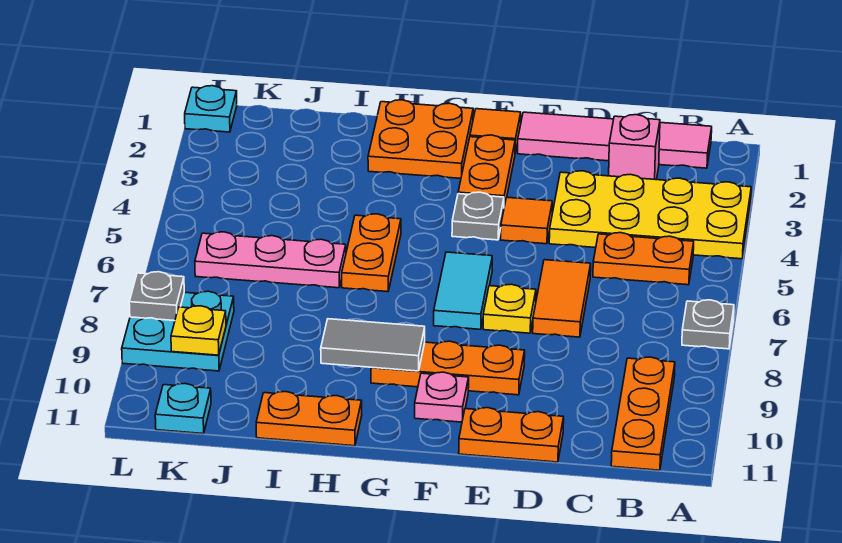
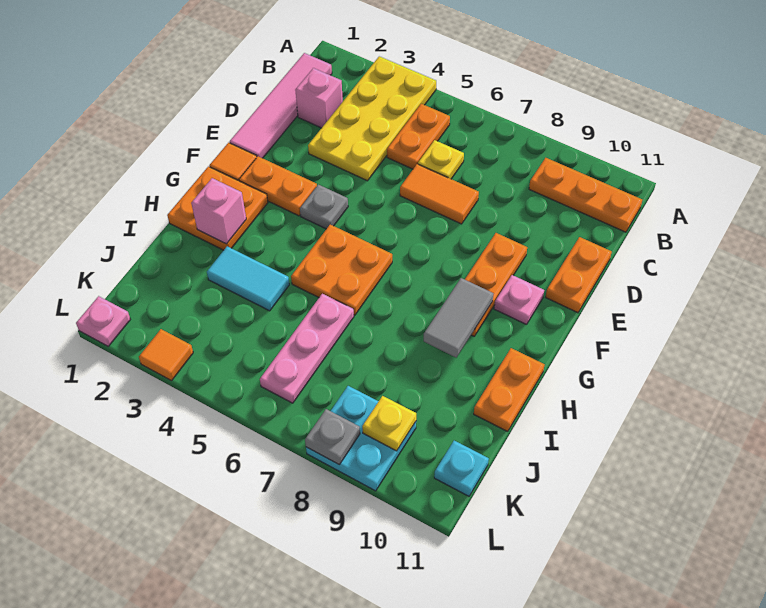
grey 1x1 plate [682,300,734,349] -> none
orange 1x1 tile [501,197,552,244] -> orange 1x1 tile moved to [139,329,193,381]
yellow 1x1 plate [483,284,536,333] -> yellow 1x1 plate moved to [418,140,464,179]
cyan 1x2 tile [434,252,492,329] -> cyan 1x2 tile moved to [207,246,289,311]
none -> pink 1x1 brick [191,178,246,244]
orange 1x2 plate [342,214,401,292] -> orange 2x2 plate [291,225,392,315]
cyan 1x1 plate [185,86,237,132] -> pink 1x1 plate [76,296,130,346]

